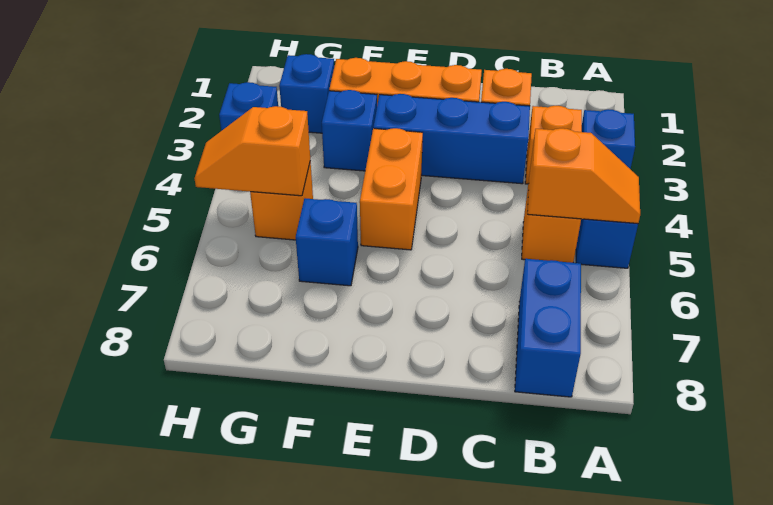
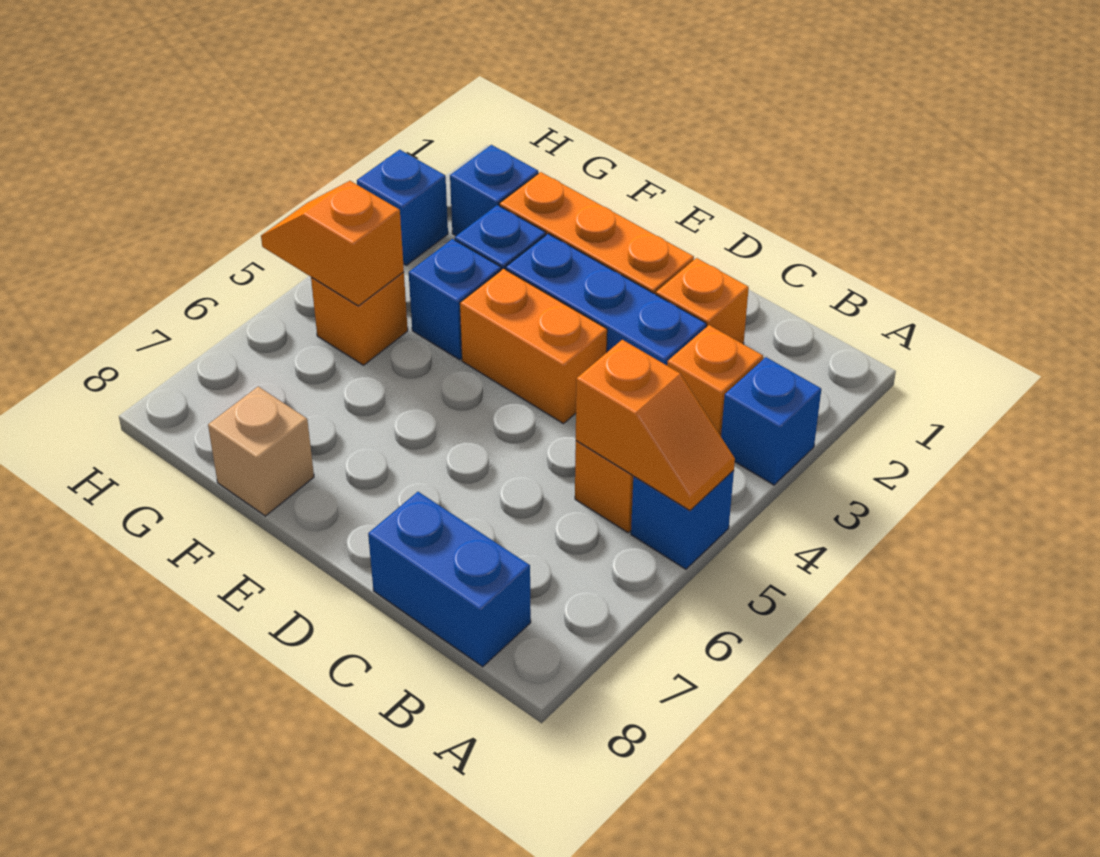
blue 1x2 brick [515,259,581,397] -> blue 1x2 brick turned to [368,492,531,667]
orange 1x2 brick [360,128,423,250] -> orange 1x2 brick turned to [460,268,607,424]
blue 1x1 brick [296,198,358,286] -> blue 1x1 brick moved to [409,239,501,360]
none -> tan 1x1 brick [208,387,314,516]

